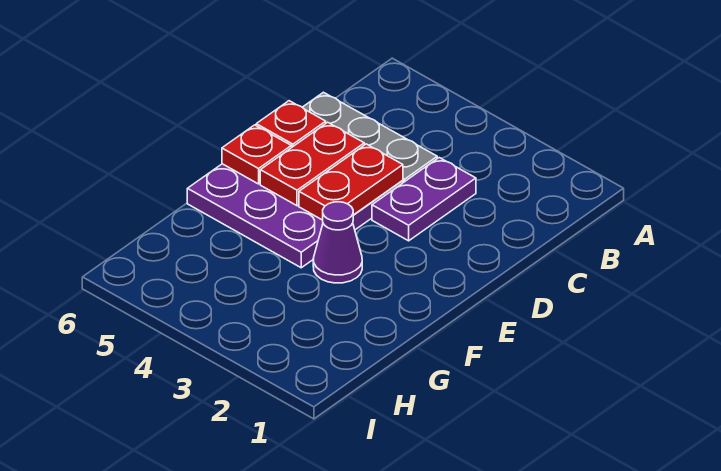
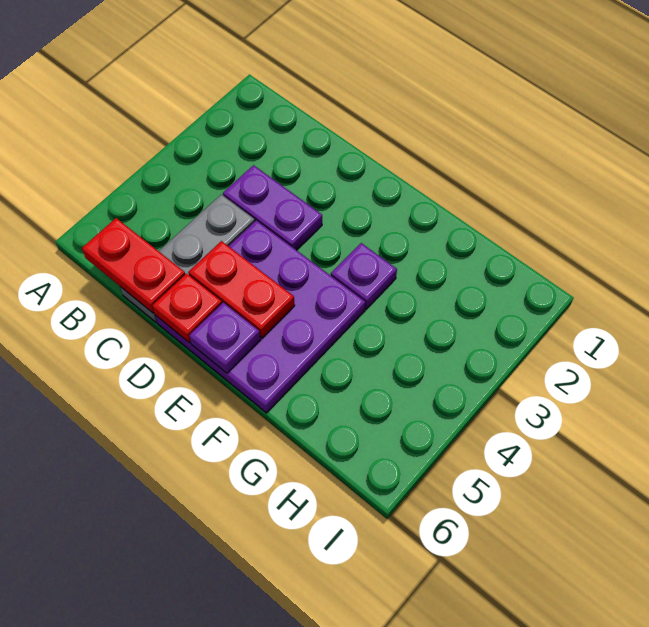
red 1x2 plate [299,144,403,220] -> red 1x2 plate moved to [82,218,185,313]
red 1x1 plate [222,125,291,184] -> purple 1x1 plate [189,303,260,373]
purple 1x1 cone [313,202,362,283] -> purple 1x1 plate [331,243,397,309]

